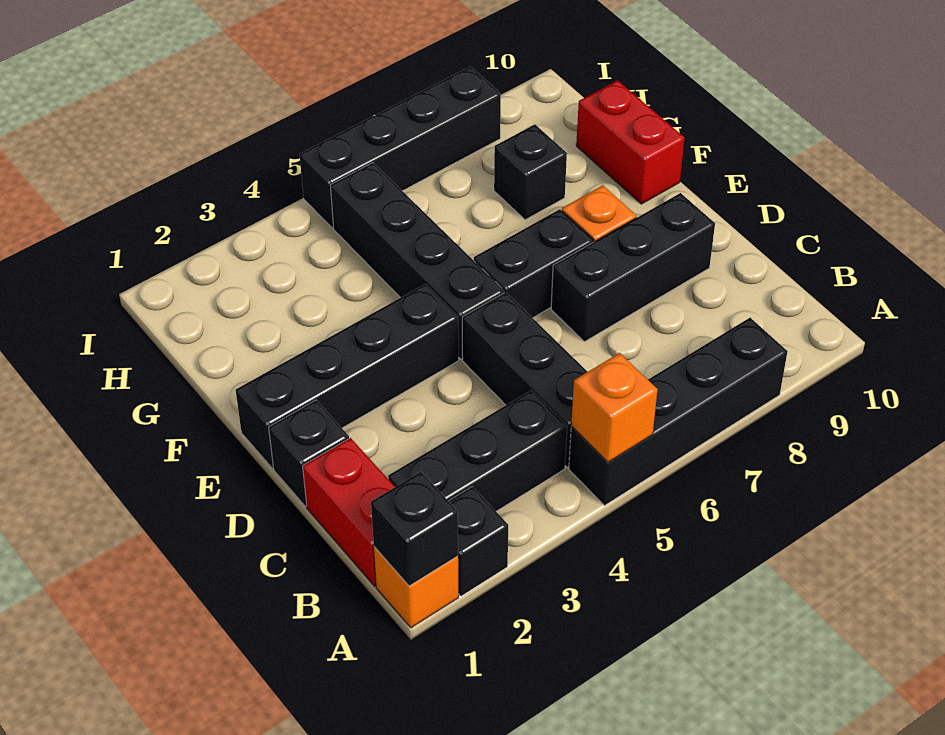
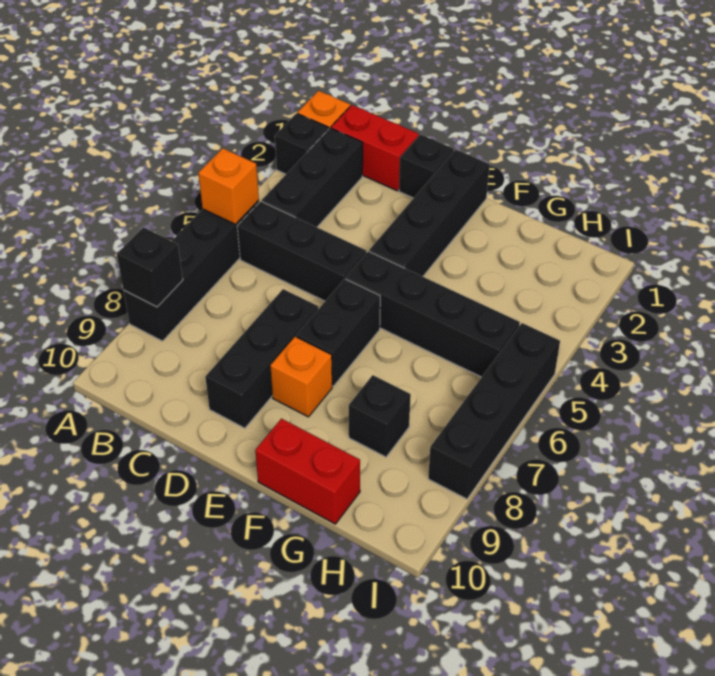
black 1x1 brick [371,472,458,586] -> black 1x1 brick moved to [117,227,183,307]

